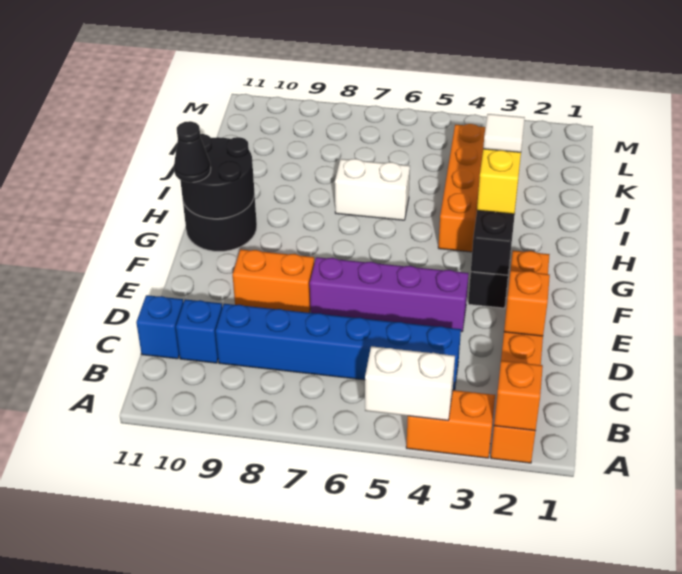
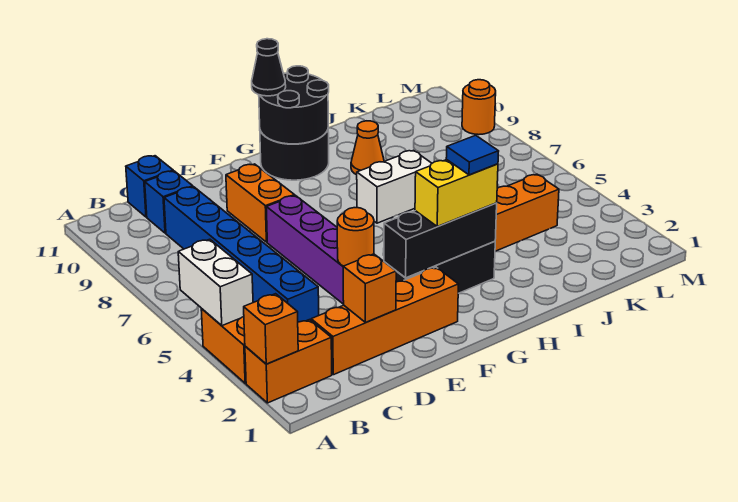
none -> orange 1x1 round brick [337,208,374,266]
white 1x1 tile [483,114,525,152] -> blue 1x1 tile [446,135,499,175]
white 1x2 brick [335,159,410,220] -> white 1x2 brick turned to [357,150,432,223]
none -> orange 1x1 cone [351,121,384,175]
none -> orange 1x1 round brick [462,80,496,135]

